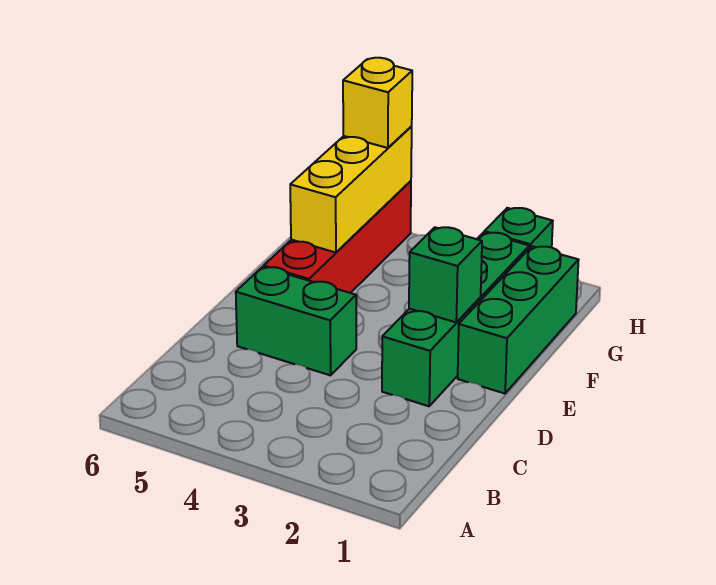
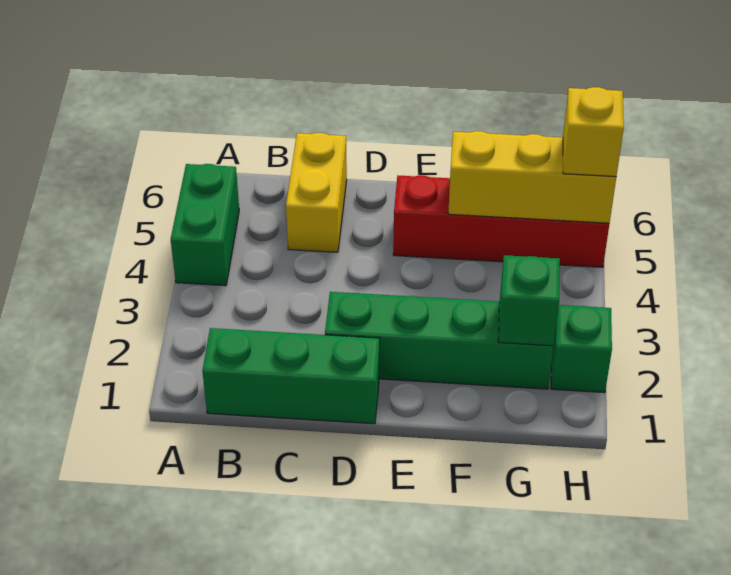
none -> yellow 1x2 brick [286,133,347,252]
green 1x2 brick [236,267,356,375] -> green 1x2 brick moved to [171,164,239,286]
green 1x3 brick [458,246,579,394] -> green 1x3 brick moved to [202,328,380,424]
green 1x1 brick [409,227,482,322] -> green 1x1 brick moved to [498,255,560,346]

